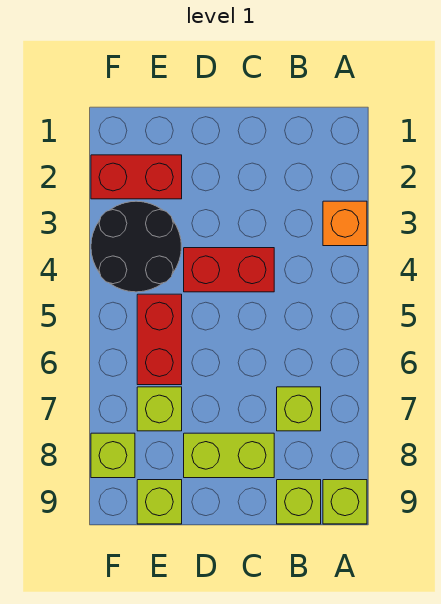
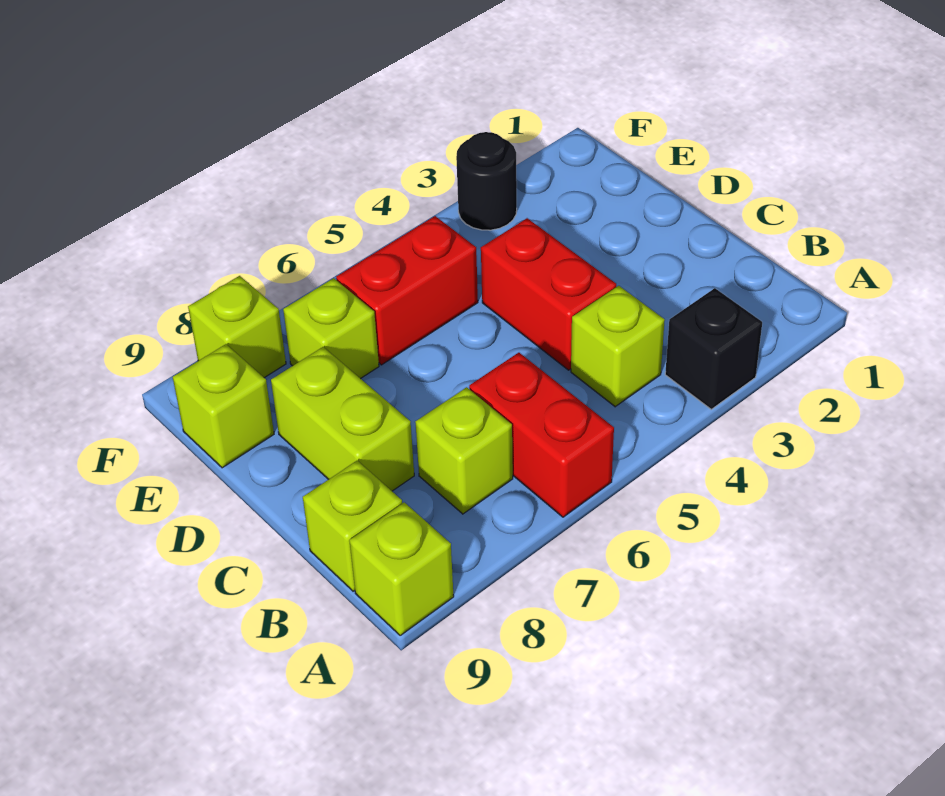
orange 1x1 brick [323,201,367,246] -> black 1x1 brick [665,288,762,409]
none -> lime 1x1 brick [571,286,665,407]
red 1x2 brick [91,155,182,199] -> red 1x2 brick moved to [469,353,614,517]
black 2x2 round brick [91,201,181,292] -> black 1x1 round brick [456,132,517,230]

